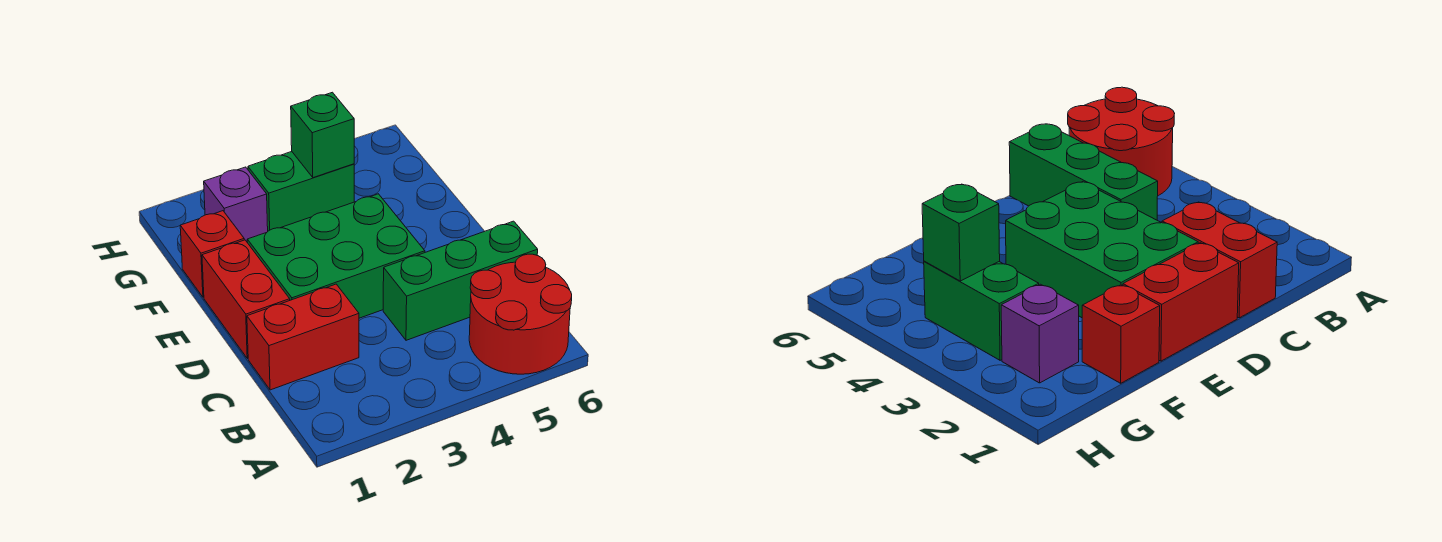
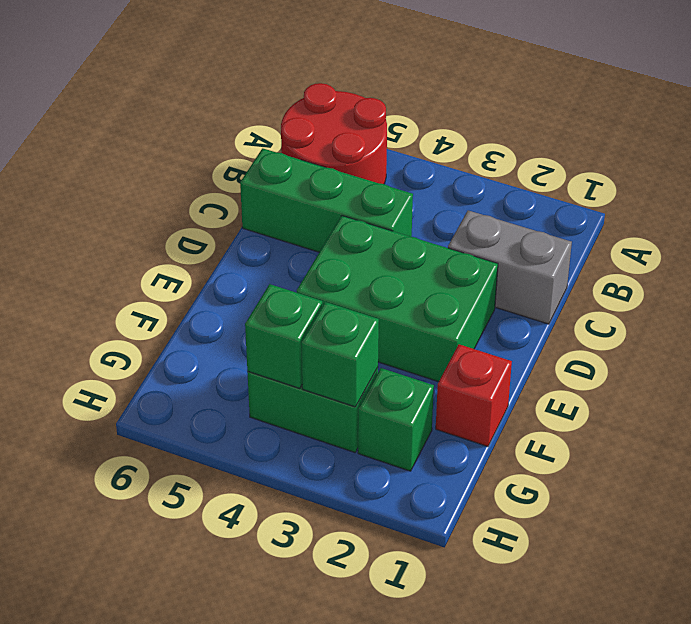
red 1x2 brick [247,284,359,390] -> grey 1x2 brick [448,210,572,324]
red 1x2 brick [202,240,290,358] -> none
purple 1x1 brick [204,167,268,243] -> green 1x1 brick [358,368,434,471]
none -> green 1x1 brick [301,302,379,407]

